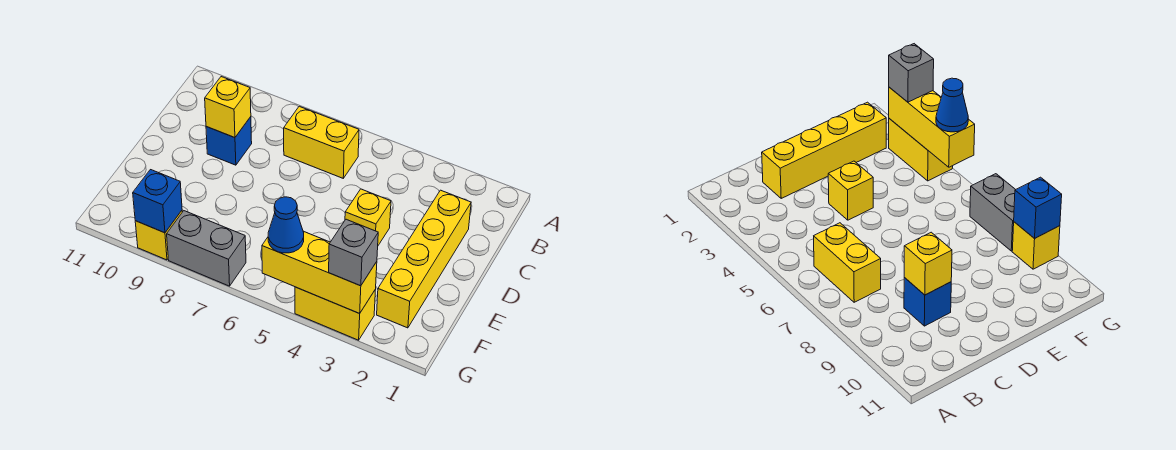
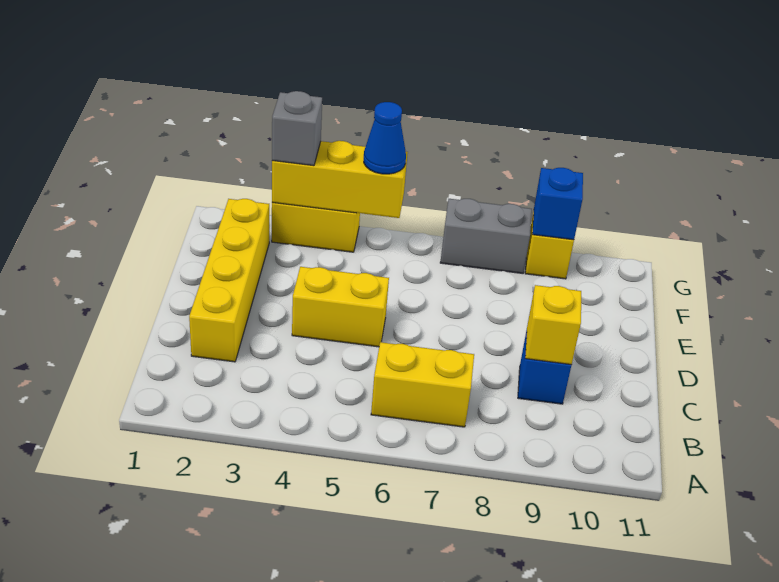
yellow 1x1 brick [345,189,391,245] -> yellow 1x2 brick [292,267,389,347]

